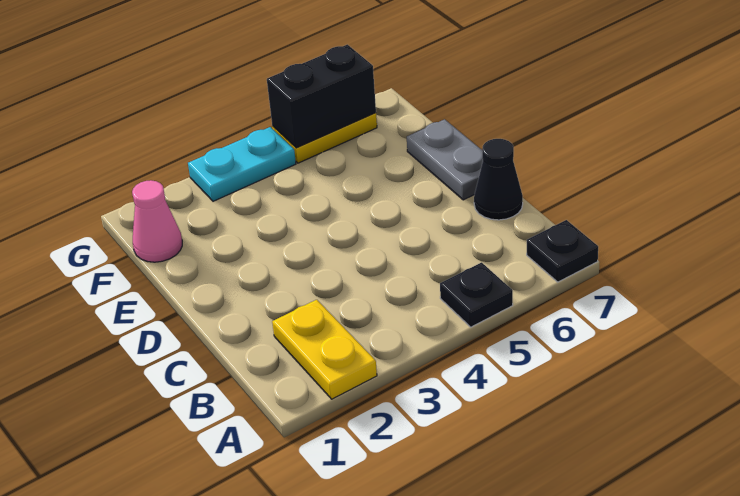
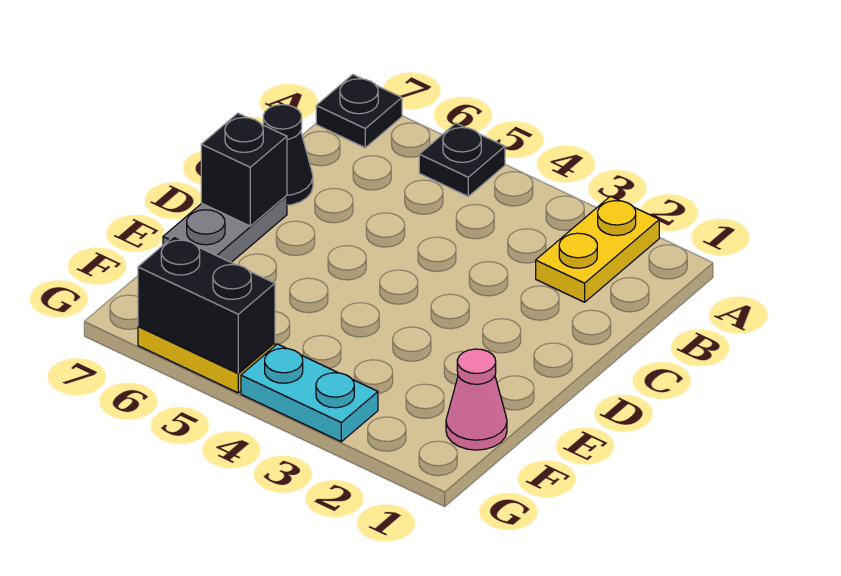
none -> black 1x1 brick [201,113,287,226]

